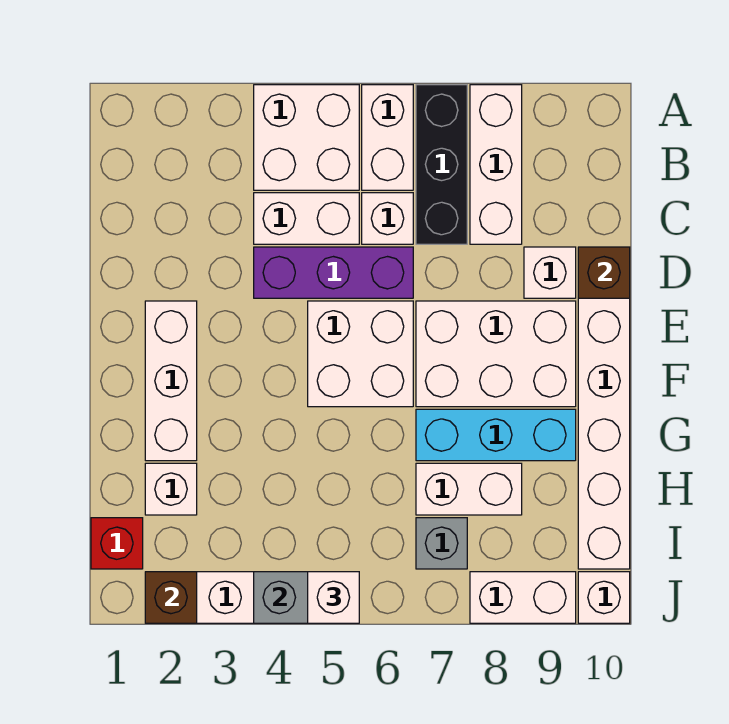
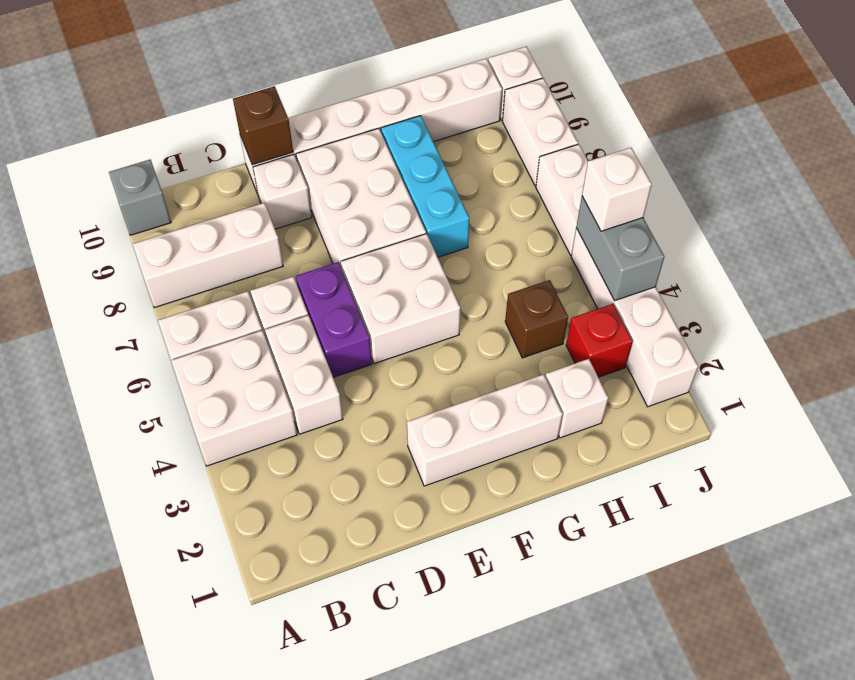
black 1x3 brick [416,85,467,244] -> none
purple 1x3 brick [254,247,413,298] -> purple 1x2 brick [296,262,372,377]
white 1x2 brick [416,463,522,515] -> white 1x2 brick moved to [536,144,588,255]
red 1x1 brick [91,518,143,569] -> red 1x1 brick moved to [566,304,633,377]
grey 1x1 brick [416,518,467,569] -> grey 1x1 brick moved to [109,159,171,235]
brown 1x1 brick [145,572,197,623] -> brown 1x1 brick moved to [505,280,568,358]

